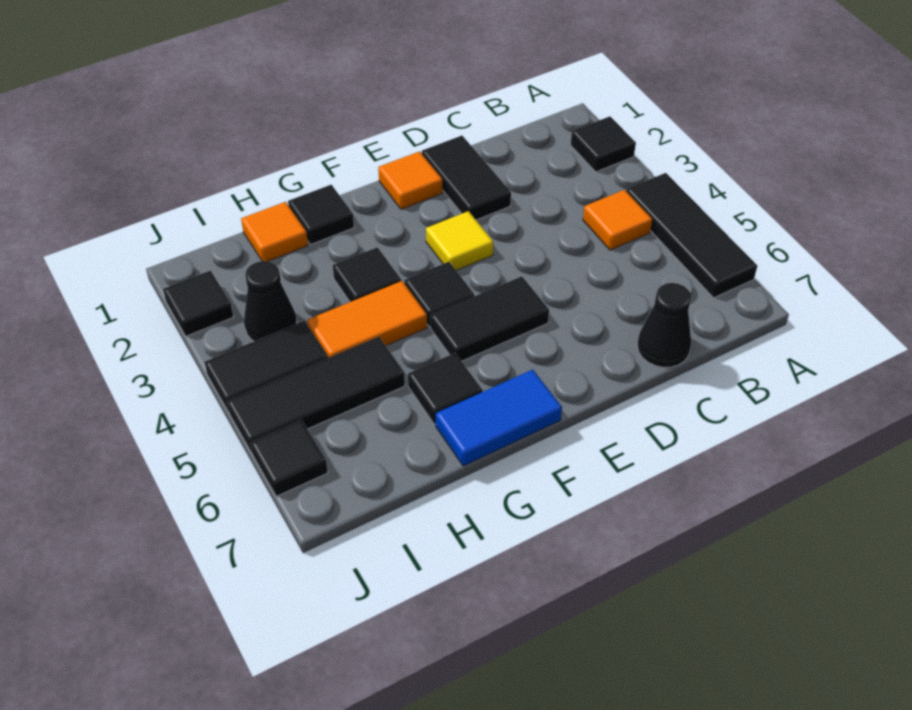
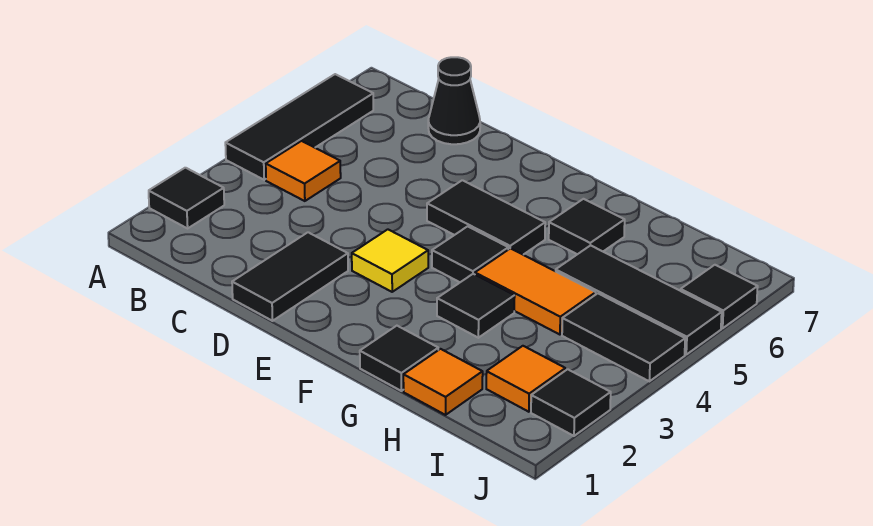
orange 1x1 tile [378,152,443,209] -> orange 1x1 tile moved to [486,346,565,412]
blue 1x2 tile [436,369,562,466] -> none
black 1x1 cone [244,261,297,341] -> none

